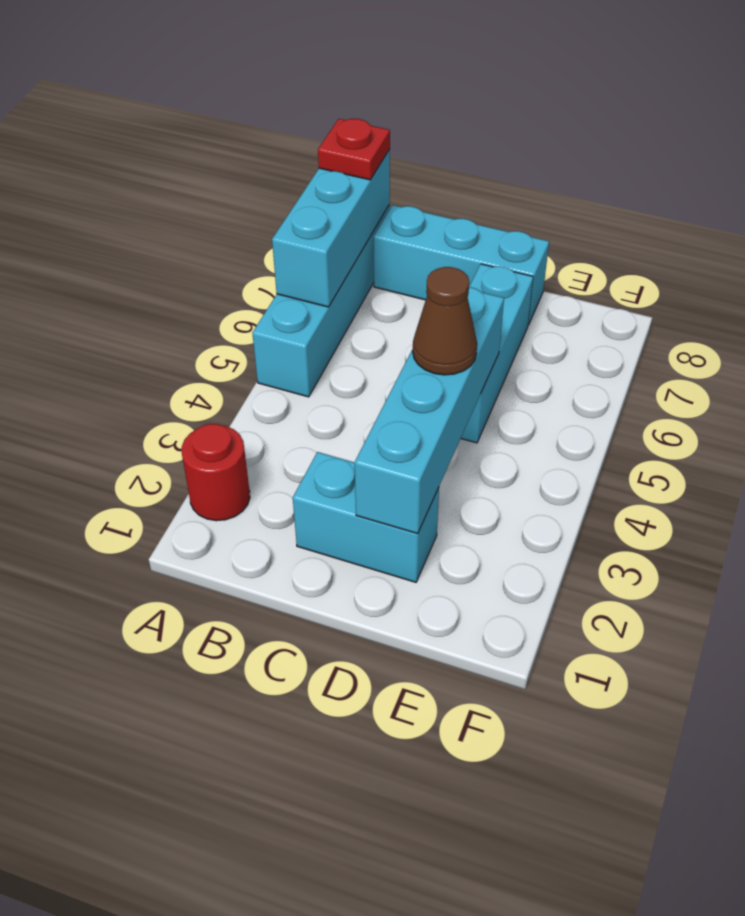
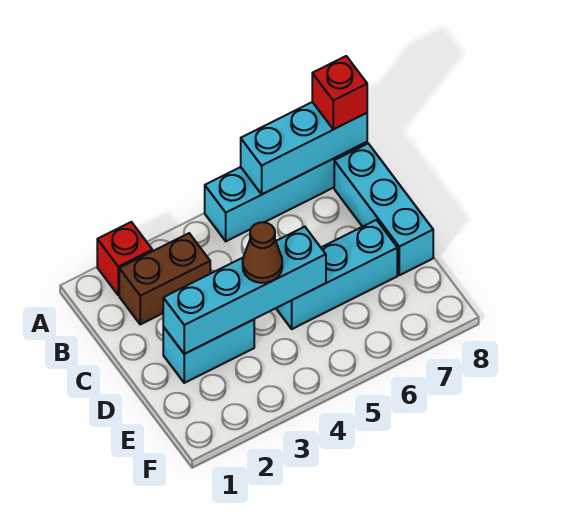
red 1x1 round brick [182,424,250,521] -> red 1x1 brick [97,222,152,295]
red 1x1 plate [318,119,390,180] -> red 1x1 brick [312,56,367,129]
none -> brown 1x2 brick [119,233,210,324]
cyan 1x2 brick [293,452,439,582] -> cyan 1x2 brick turned to [163,320,254,383]

